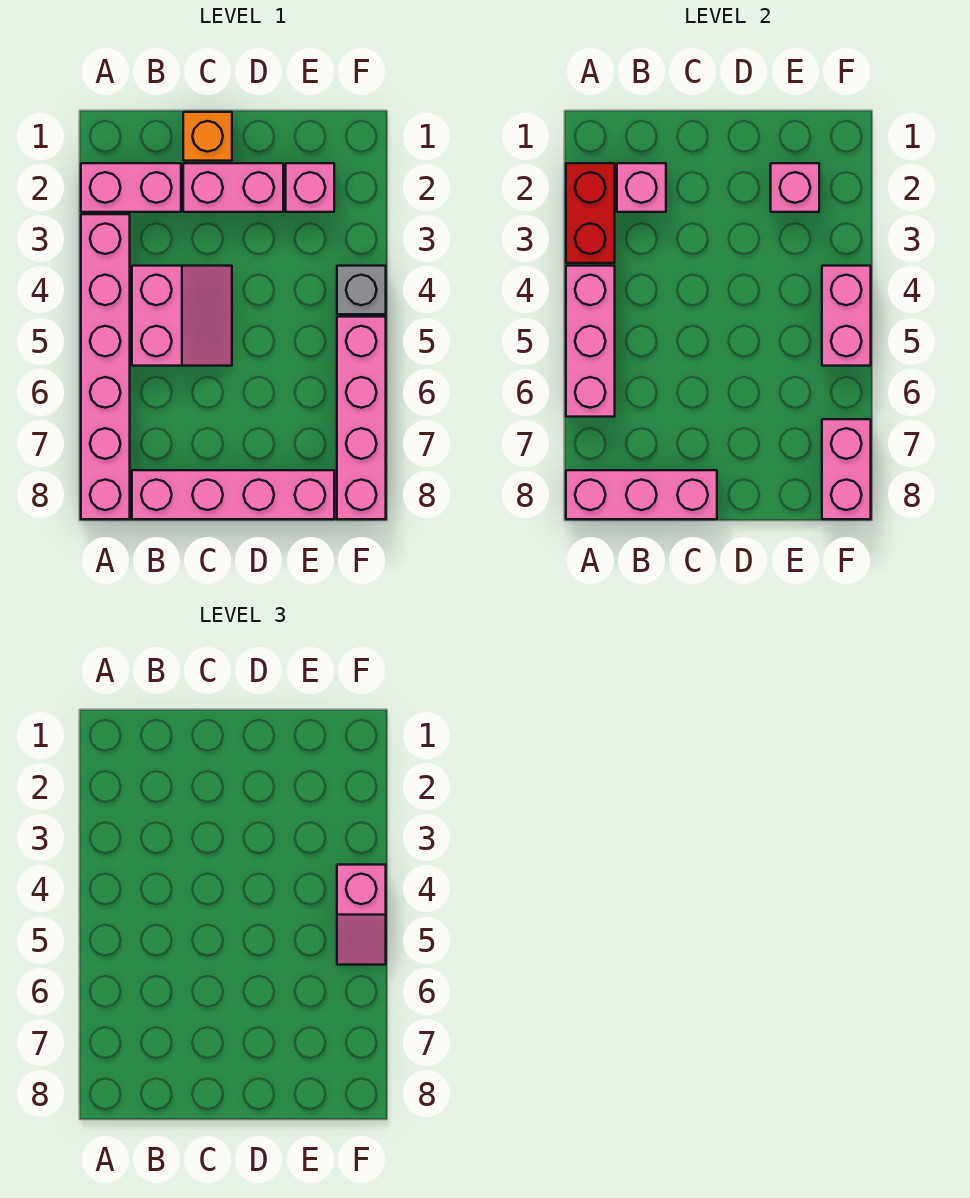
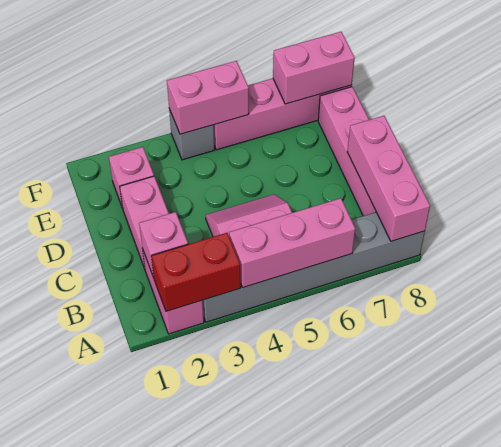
pink 1x6 brick [81,214,130,519] -> grey 1x6 brick [203,212,425,322]
orange 1x1 brick [183,112,232,161] -> none
pink 1x1 brick [771,163,819,212] -> none
pink 1x2 slope [337,865,386,965] -> none

